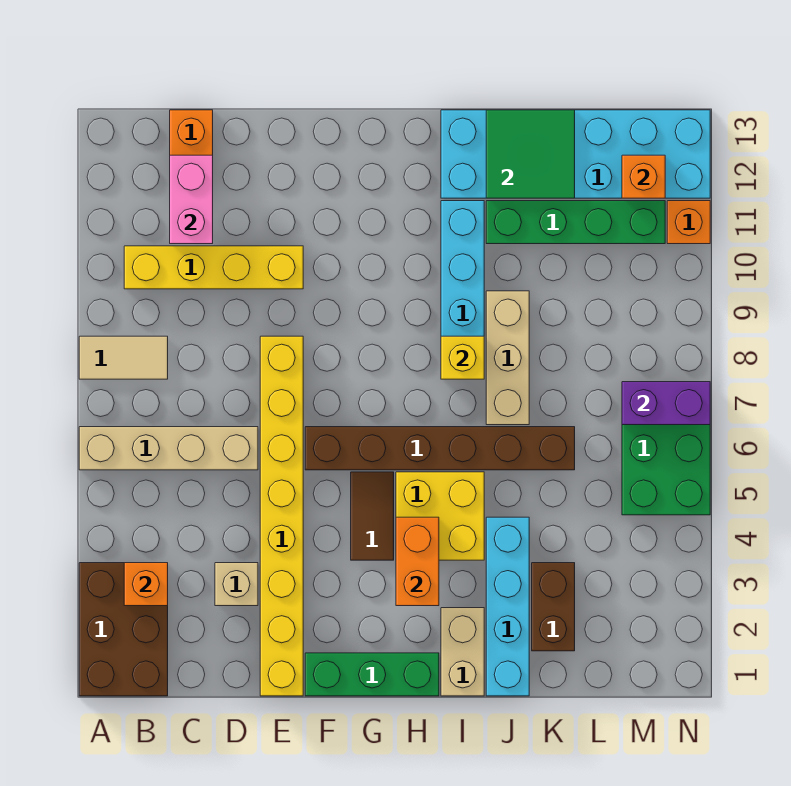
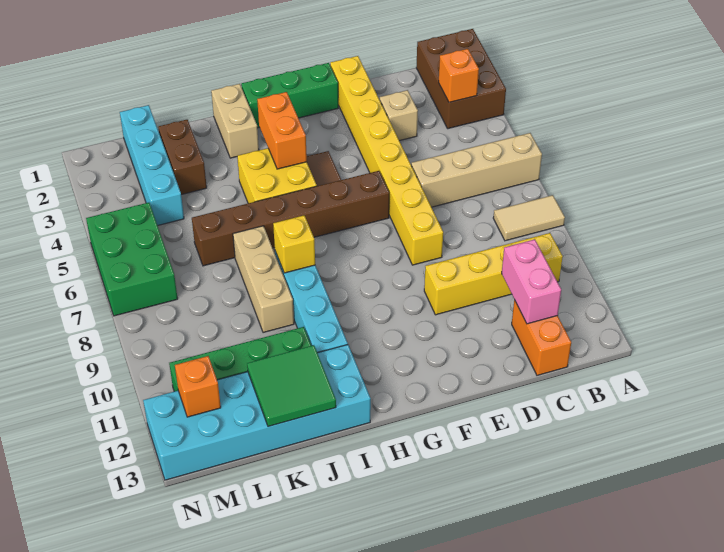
cyan 1x4 brick [486,517,529,696] -> cyan 1x4 brick moved to [120,105,184,226]
purple 1x2 brick [622,382,710,425] -> none
orange 1x1 brick [667,201,710,244] -> none

